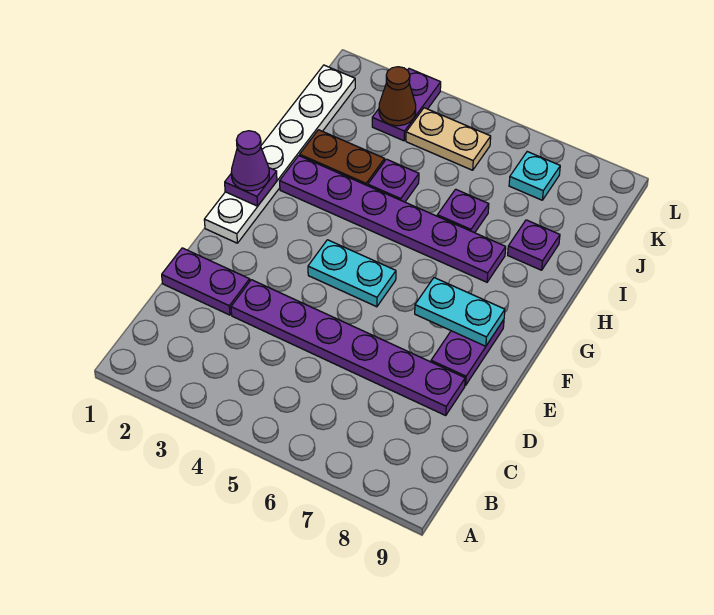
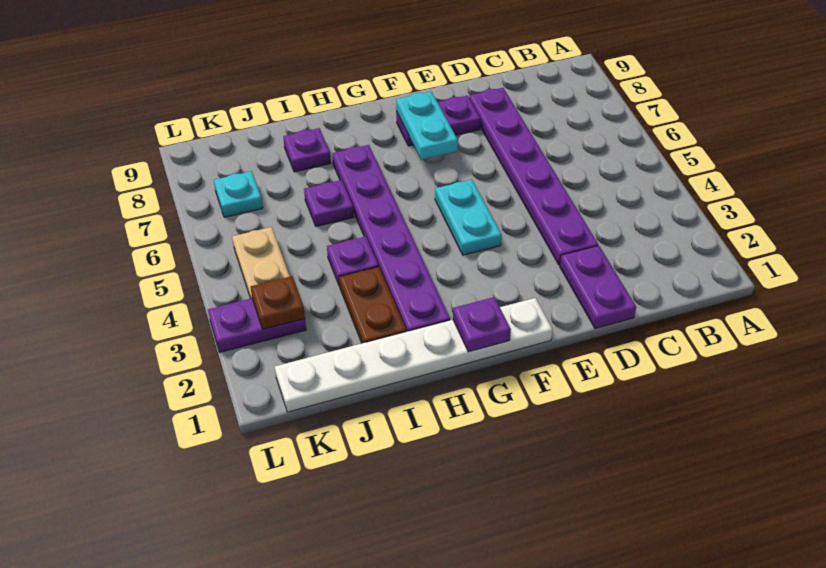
purple 1x1 cone [231,131,269,191] -> none
brown 1x1 cone [379,67,416,126] -> brown 1x1 plate [251,276,305,329]

